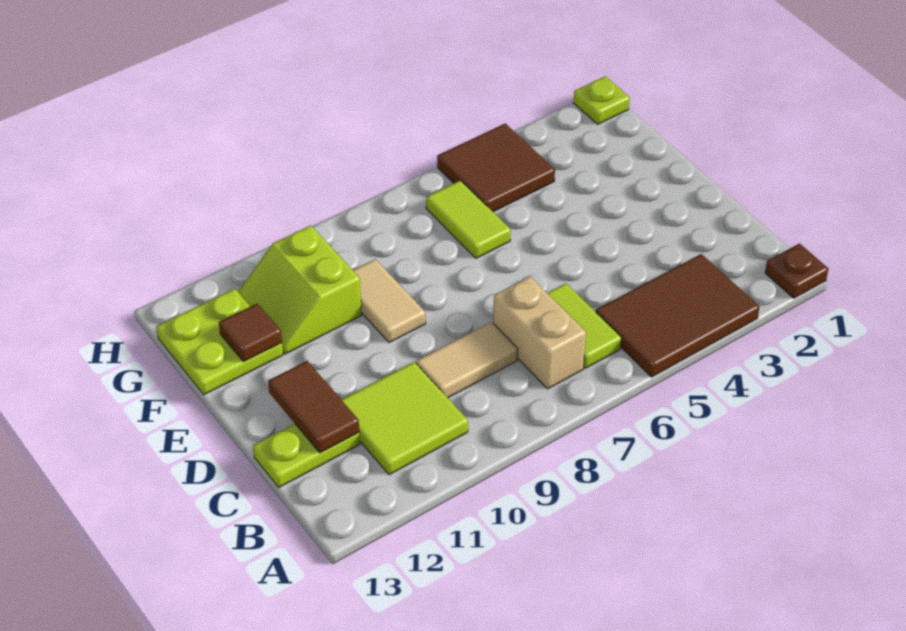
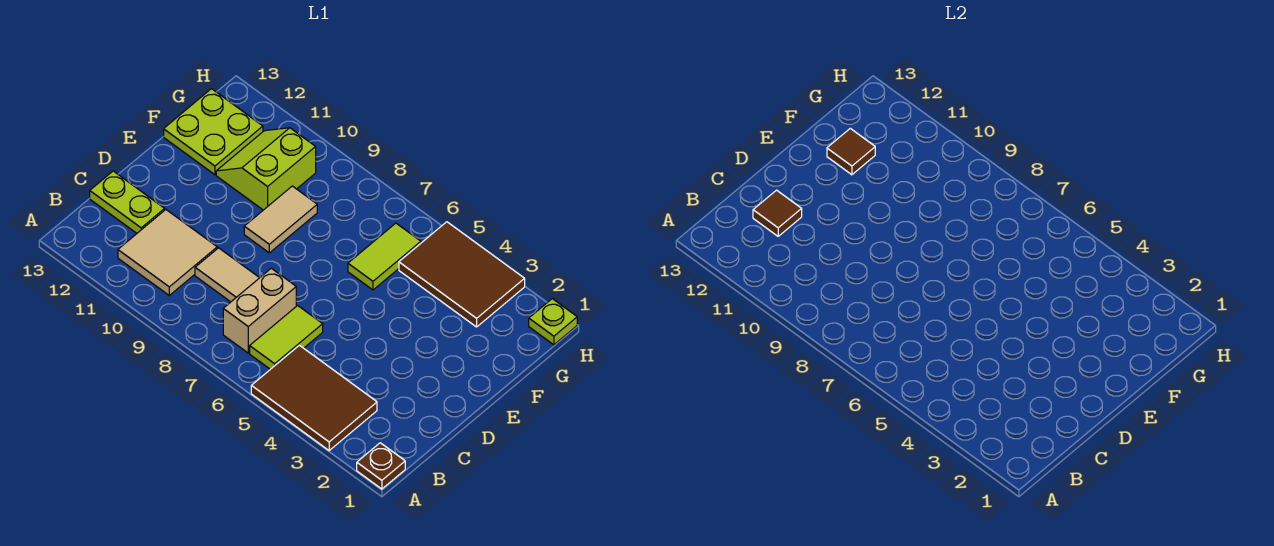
lime 2x2 tile [341,362,468,475] -> tan 2x2 tile [118,210,217,295]
brown 1x2 tile [268,361,359,453] -> brown 1x1 tile [753,190,802,236]
brown 2x2 tile [437,124,555,212] -> brown 2x3 tile [399,222,525,327]

